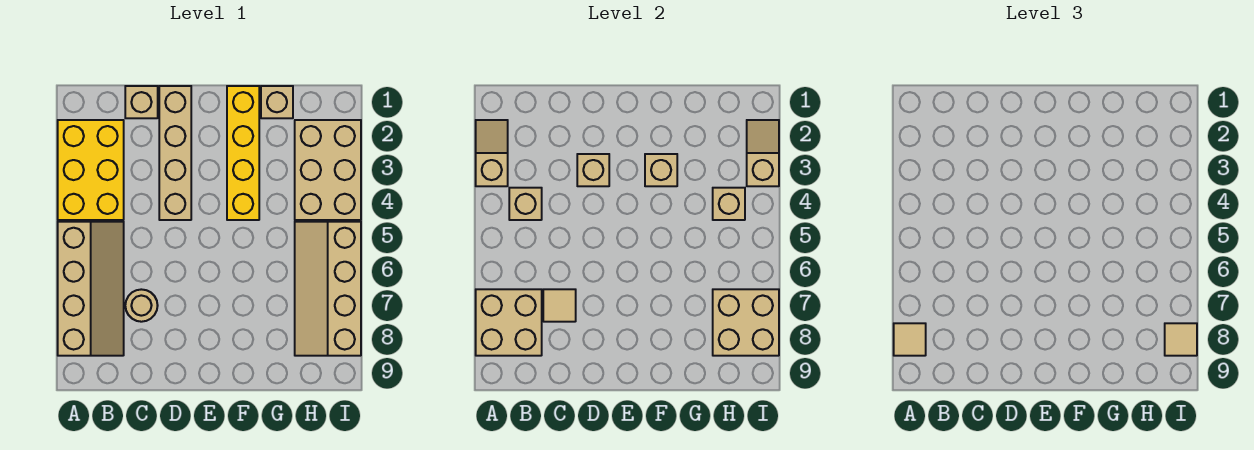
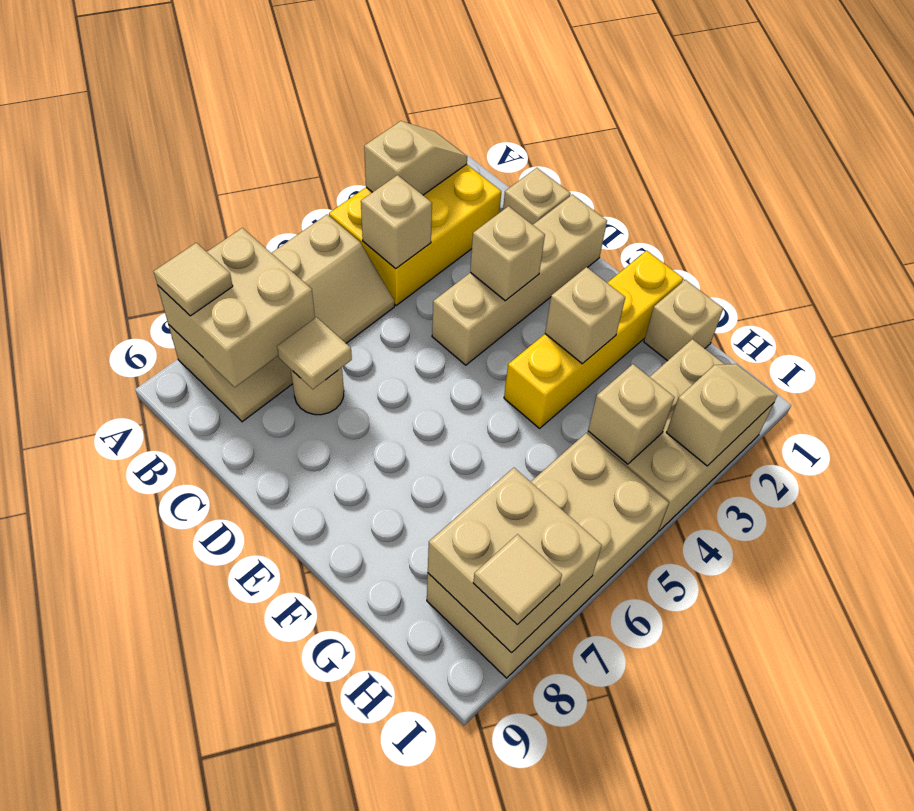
tan 2x4 slope [295,222,361,356] -> tan 2x4 brick [427,433,669,678]

